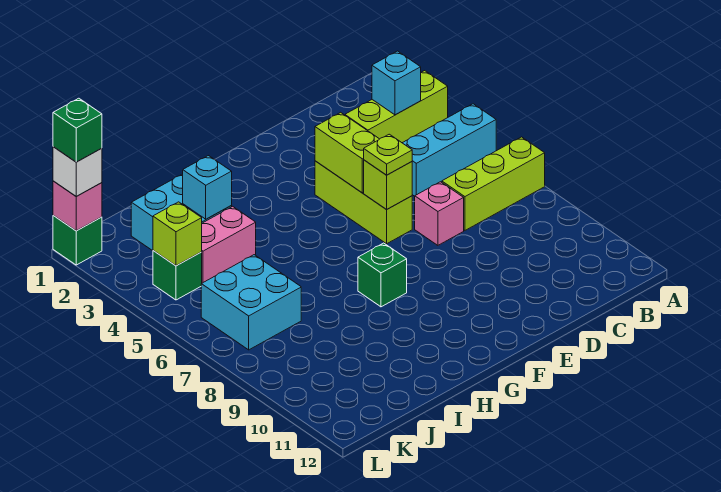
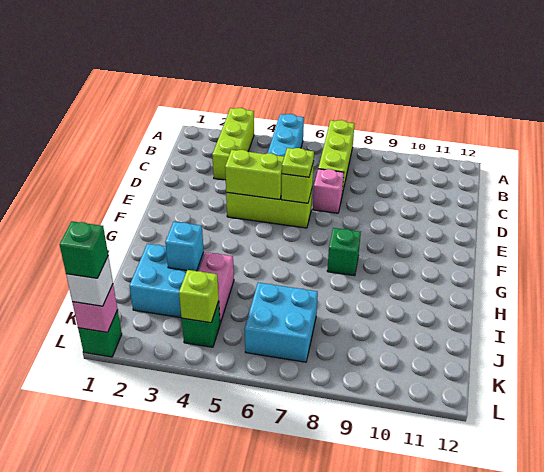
cyan 1x1 brick [372,51,421,115] -> none

